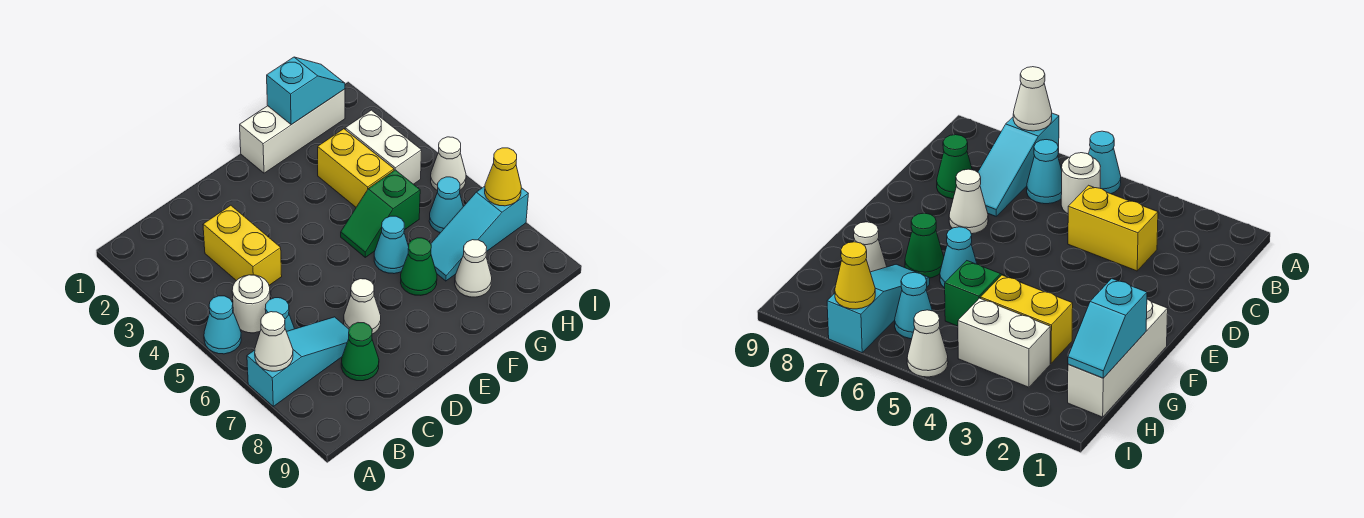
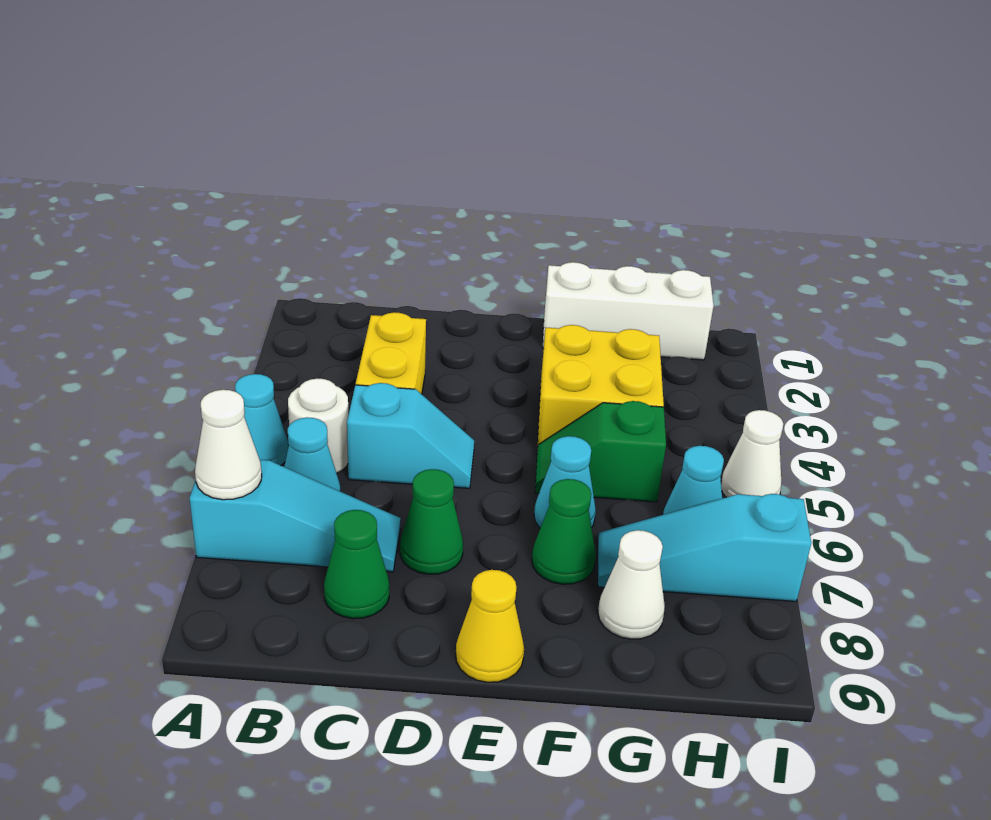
white 1x1 cone [344,279,381,334] -> green 1x1 cone [400,469,463,574]
cyan 1x2 slope [267,57,345,125] -> cyan 1x2 slope moved to [347,383,474,488]
yellow 1x2 brick [318,129,394,207] -> yellow 2x2 brick [537,325,664,449]
white 1x2 brick [345,110,422,184] -> none
yellow 1x1 cone [485,148,521,206] -> yellow 1x1 cone moved to [456,570,524,682]

